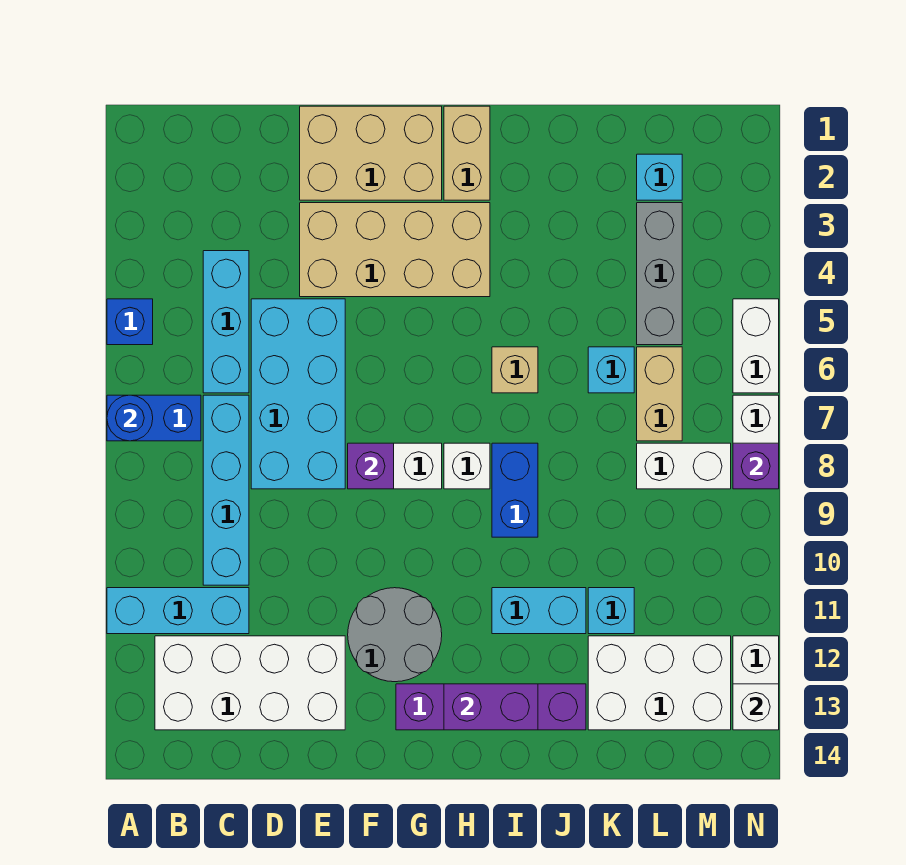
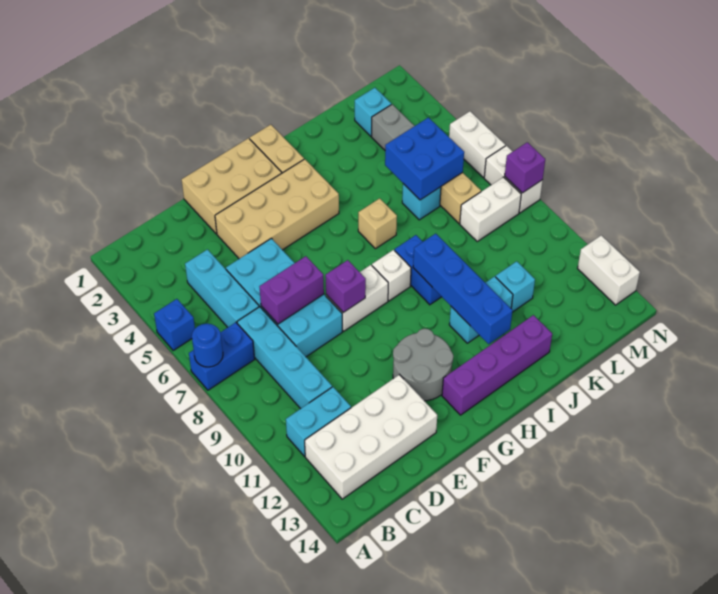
cyan 1x3 brick [107,588,249,634] -> cyan 1x2 brick [286,387,351,456]
purple 1x2 brick [444,684,538,730] -> purple 1x2 brick moved to [259,256,324,324]
none -> blue 1x4 brick [413,234,512,344]
none -> blue 2x2 brick [385,118,464,200]
white 2x3 brick [588,636,731,730] -> none
white 1x1 brick [733,684,779,730] -> none

